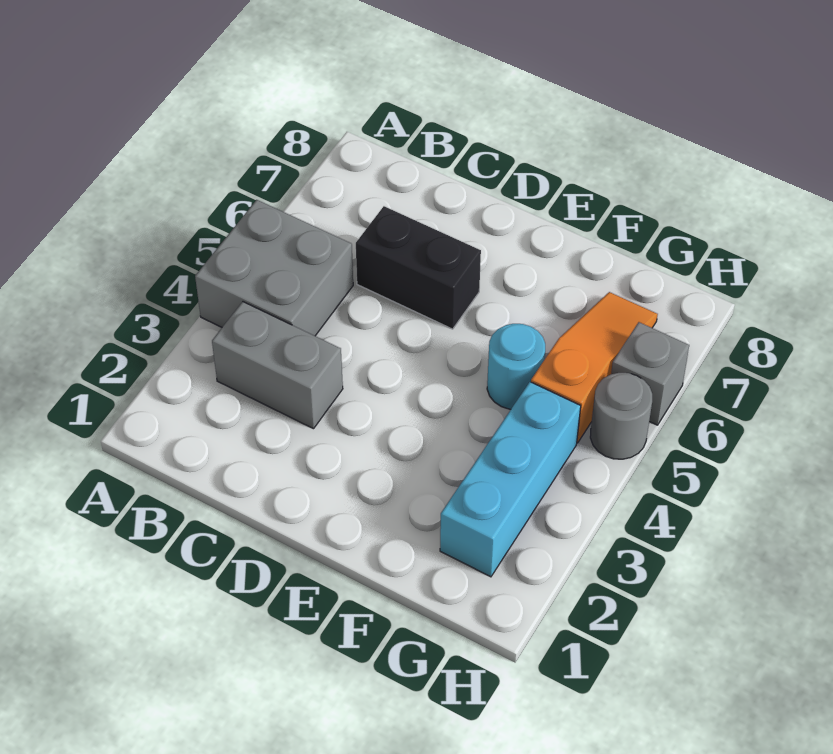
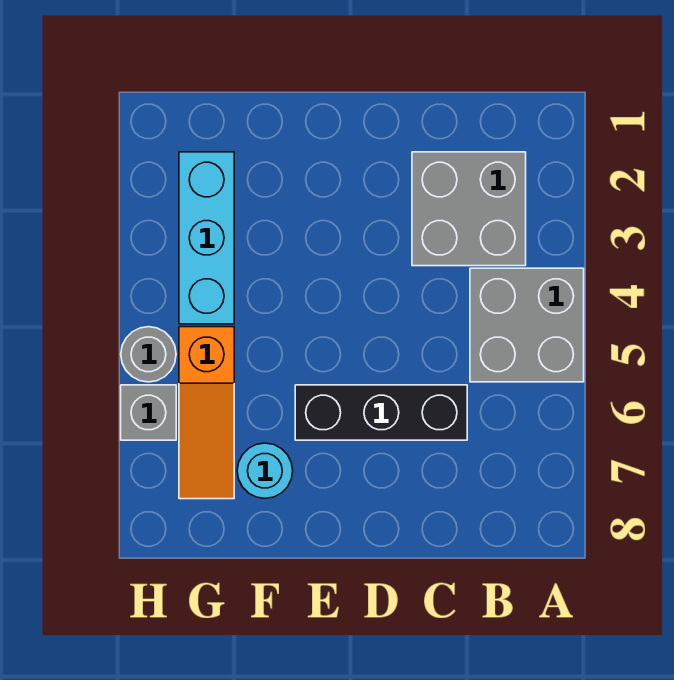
grey 1x2 brick [212,302,343,429] -> grey 2x2 brick [412,152,526,266]
black 1x2 brick [356,206,481,329] -> black 1x3 brick [295,385,467,440]
cyan 1x1 round brick [487,324,545,409] -> cyan 1x1 round brick moved to [237,443,293,498]

